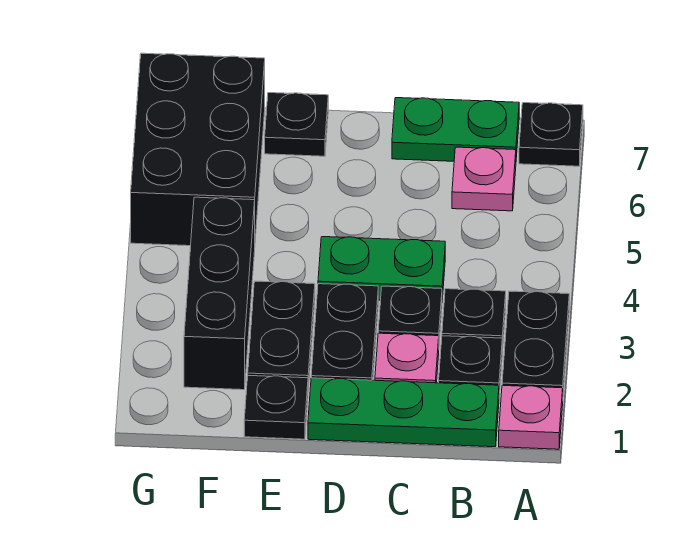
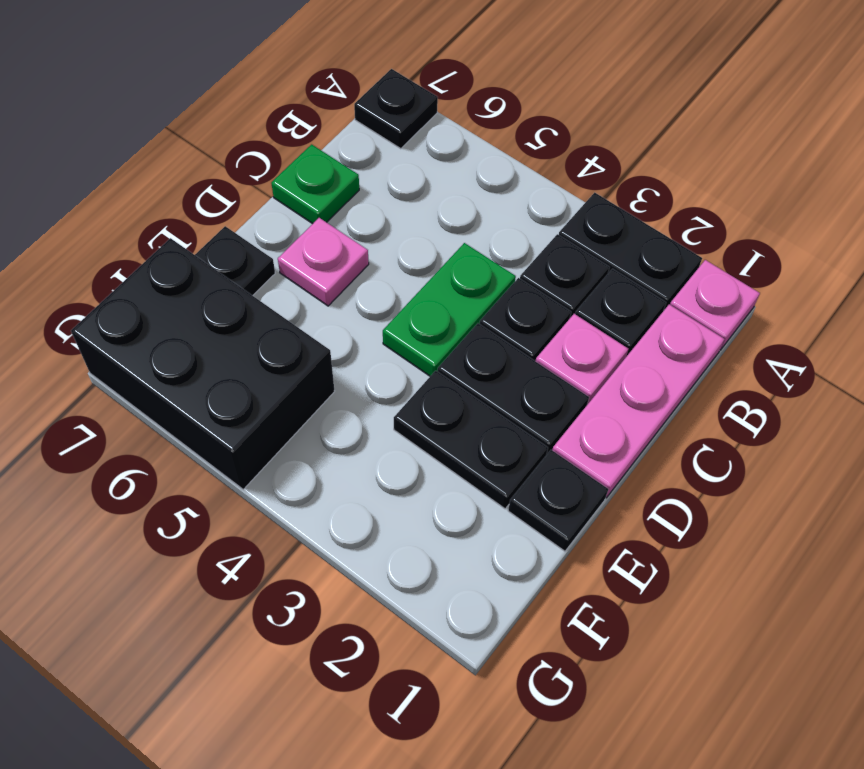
green 1x3 plate [308,378,499,447] -> pink 1x3 plate [552,304,724,498]
pink 1x1 plate [452,147,516,211] -> pink 1x1 plate moved to [278,218,369,306]
green 1x2 plate [392,98,519,161] -> green 1x1 plate [271,144,359,224]
black 1x3 brick [184,197,255,390] -> none

